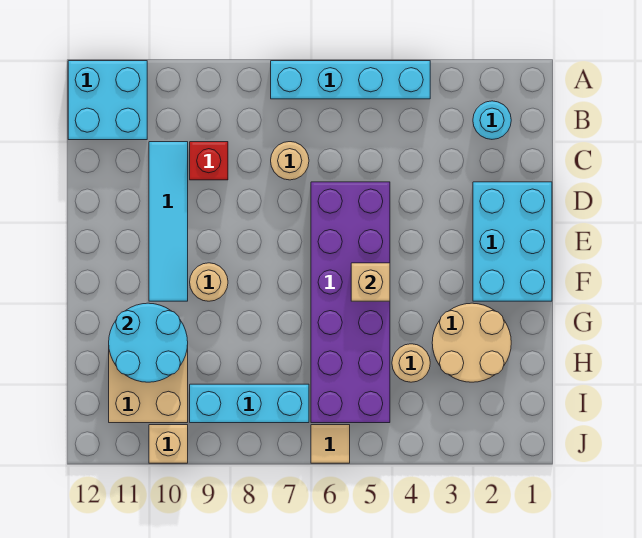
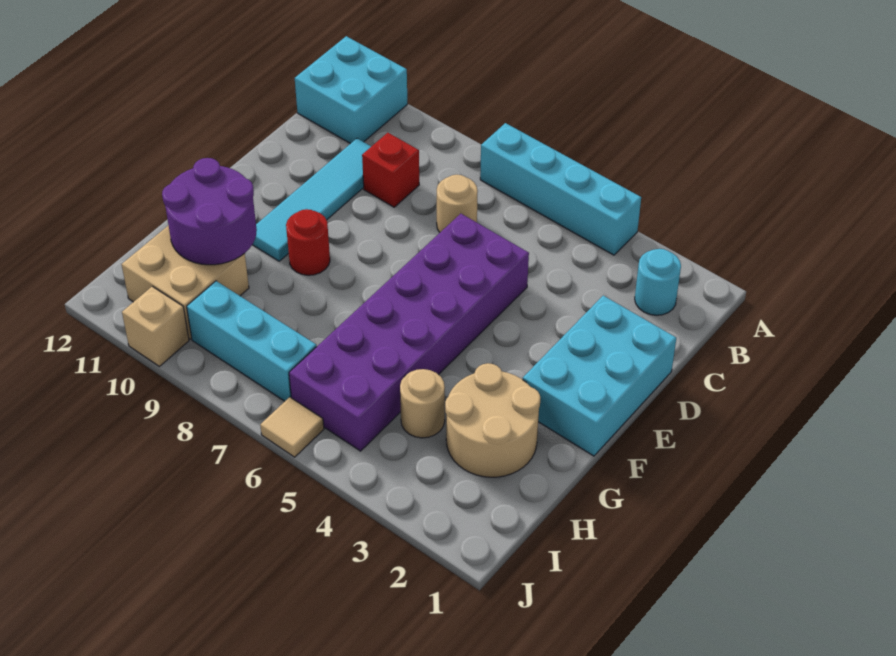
tan 1x1 brick [351,263,390,301] -> none
tan 1x1 round brick [190,263,228,301] -> red 1x1 round brick [286,209,330,275]
cyan 2x2 round brick [109,303,188,382] -> purple 2x2 round brick [162,158,257,265]

